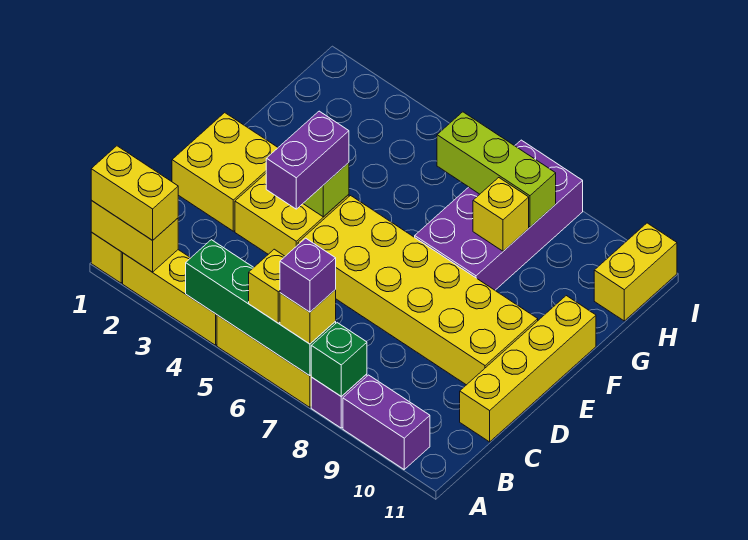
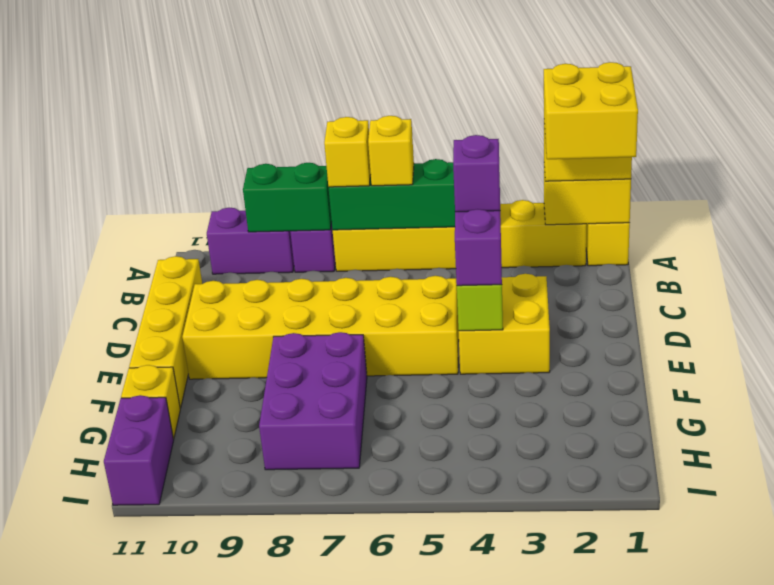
purple 1x1 brick [280,238,336,312] -> purple 1x1 brick moved to [453,135,500,212]
green 1x1 brick [311,323,367,397] -> green 1x2 brick [243,163,332,232]
yellow 2x2 brick [172,113,278,231] -> yellow 2x2 brick moved to [544,62,638,159]
purple 2x4 brick [415,140,583,290] -> purple 2x3 brick [259,332,367,470]
yellow 1x1 brick [473,178,529,251] -> yellow 1x1 brick moved to [121,365,180,439]
lime 1x3 brick [437,112,556,227] -> none
yellow 1x2 brick [594,223,677,321] -> purple 1x2 brick [104,395,174,505]

